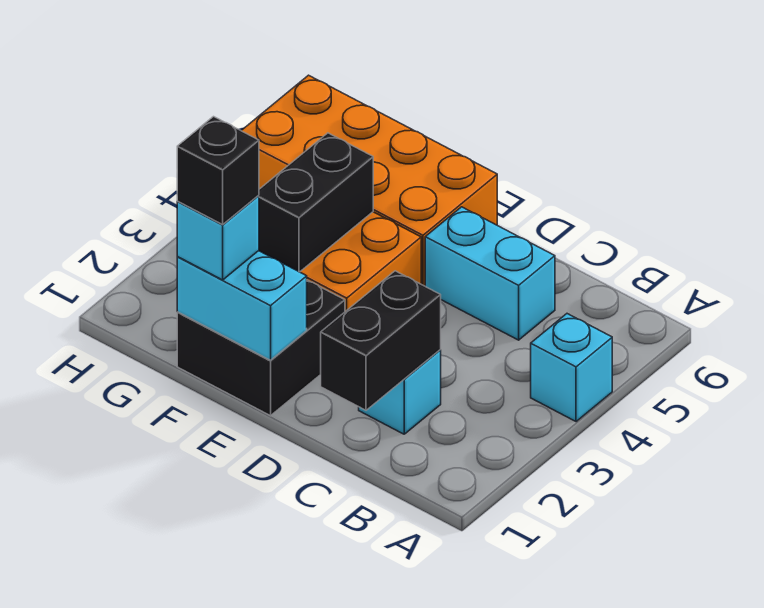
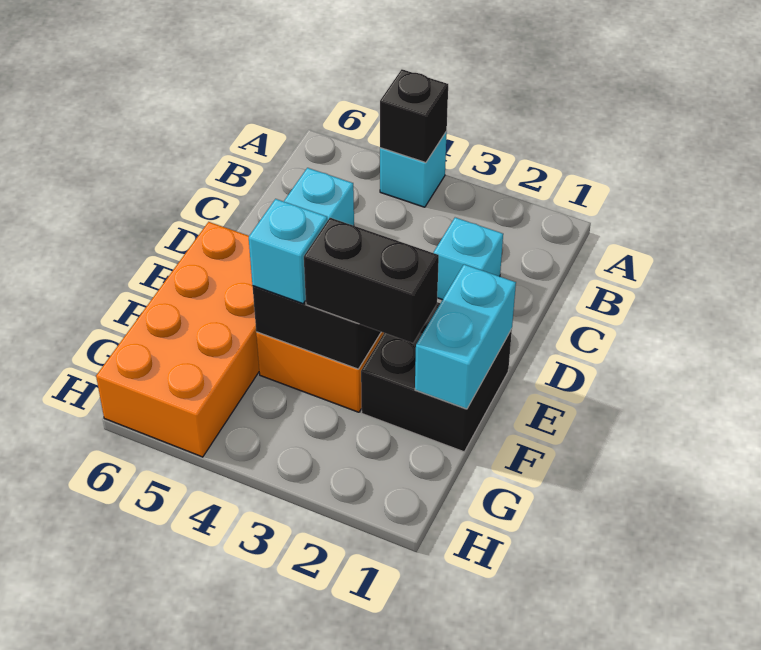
black 1x2 brick [321,271,441,410] -> black 1x2 brick moved to [304,218,439,343]
cyan 1x1 brick [177,195,259,280] -> cyan 1x1 brick moved to [249,199,327,304]
black 1x1 brick [177,117,259,225] -> black 1x1 brick moved to [380,69,448,163]

